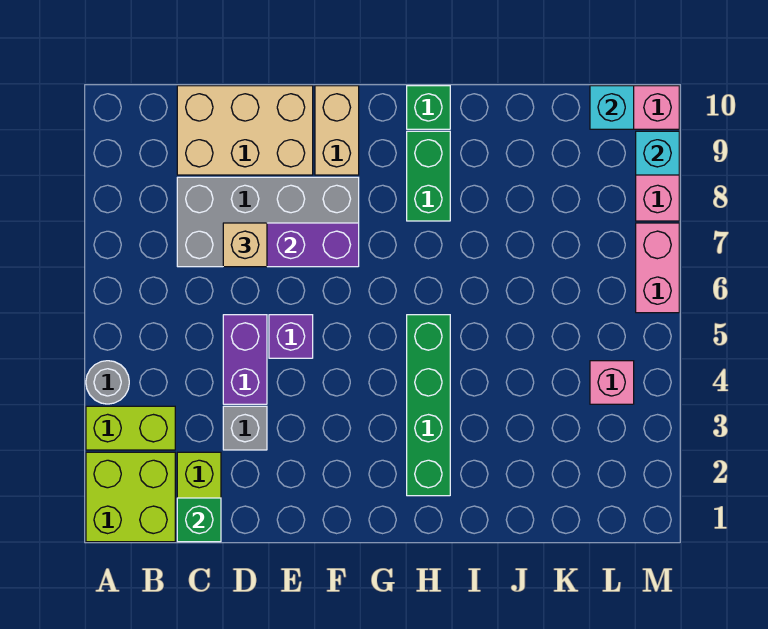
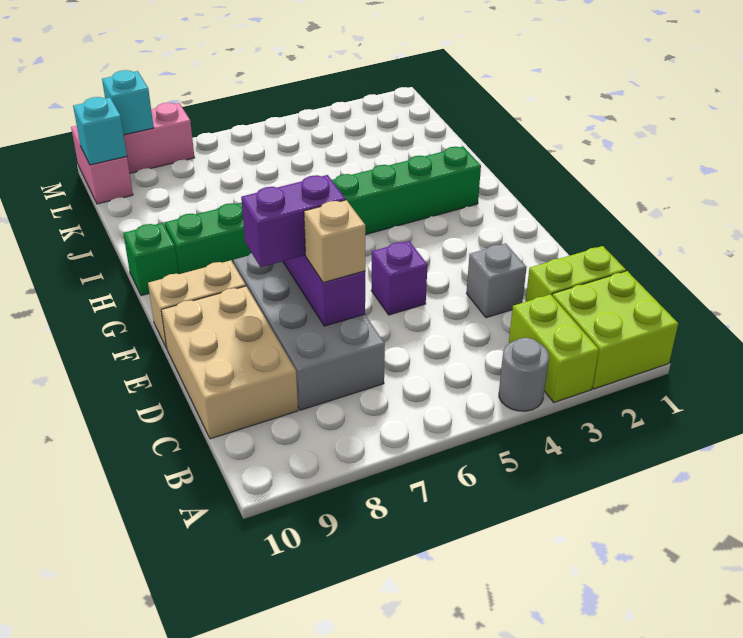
green 1x1 brick [177,498,221,542] -> none
purple 1x2 brick [223,315,267,404] -> purple 1x2 brick moved to [241,175,346,267]
pink 1x1 brick [590,361,634,404] -> none
pink 1x2 brick [636,223,679,313] -> none

